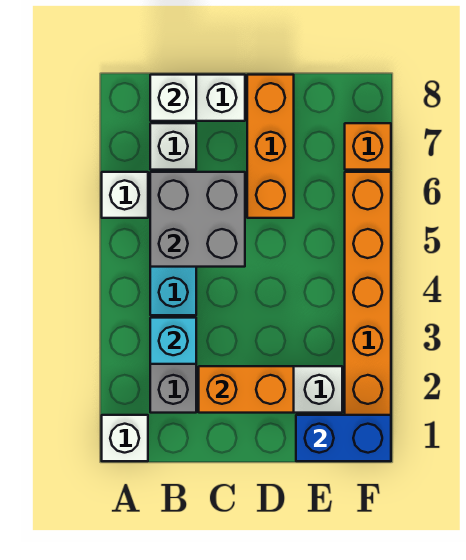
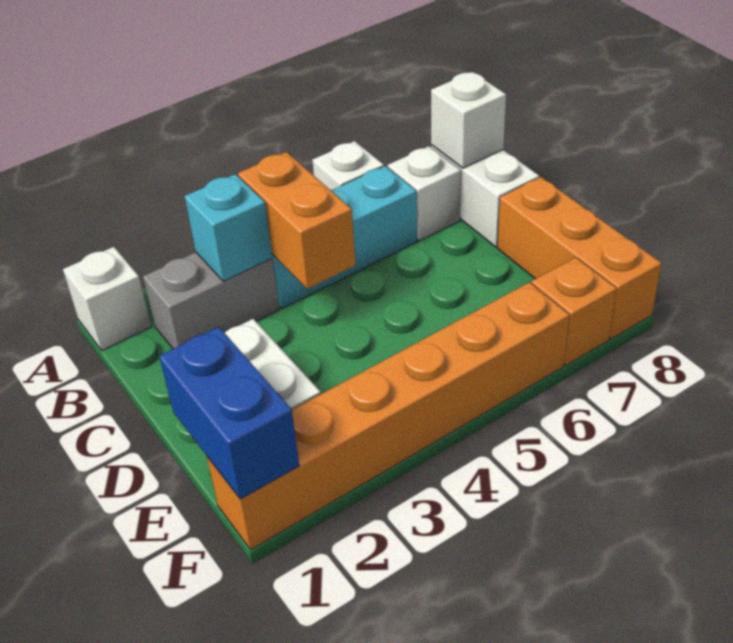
grey 2x2 brick [150,172,245,267] -> none
orange 1x2 brick [199,366,294,413] -> orange 1x2 brick moved to [238,152,356,289]
orange 1x3 brick [247,75,294,218] -> orange 1x3 brick turned to [498,177,662,339]

